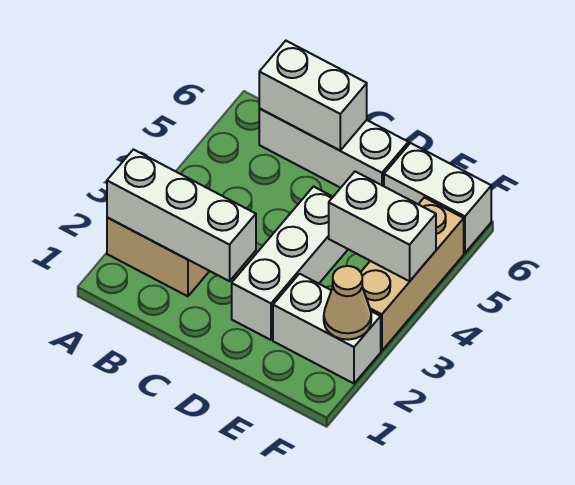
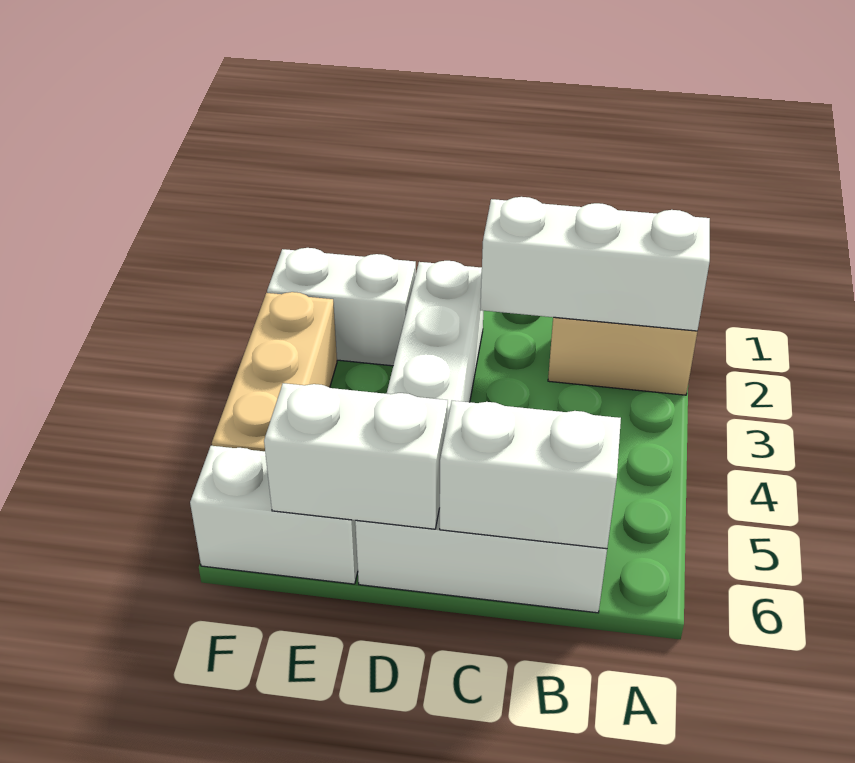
white 1x2 brick [329,172,436,281] -> white 1x2 brick moved to [264,383,448,529]
tan 1x1 cone [324,266,371,340] -> none

